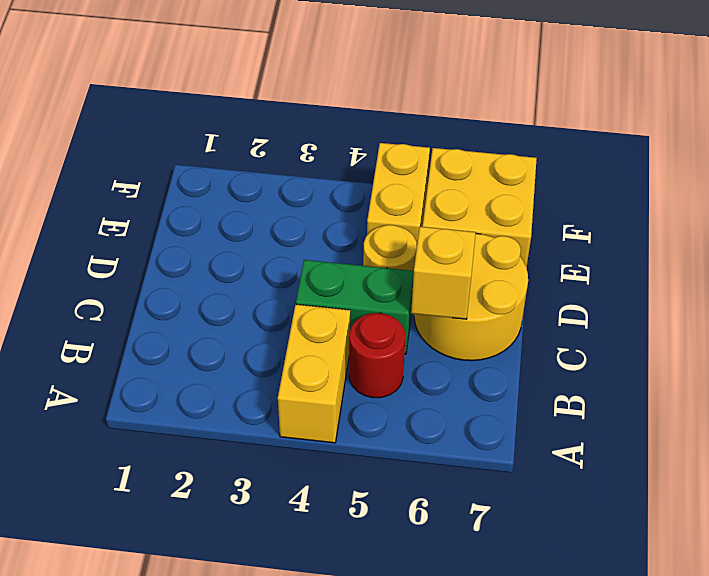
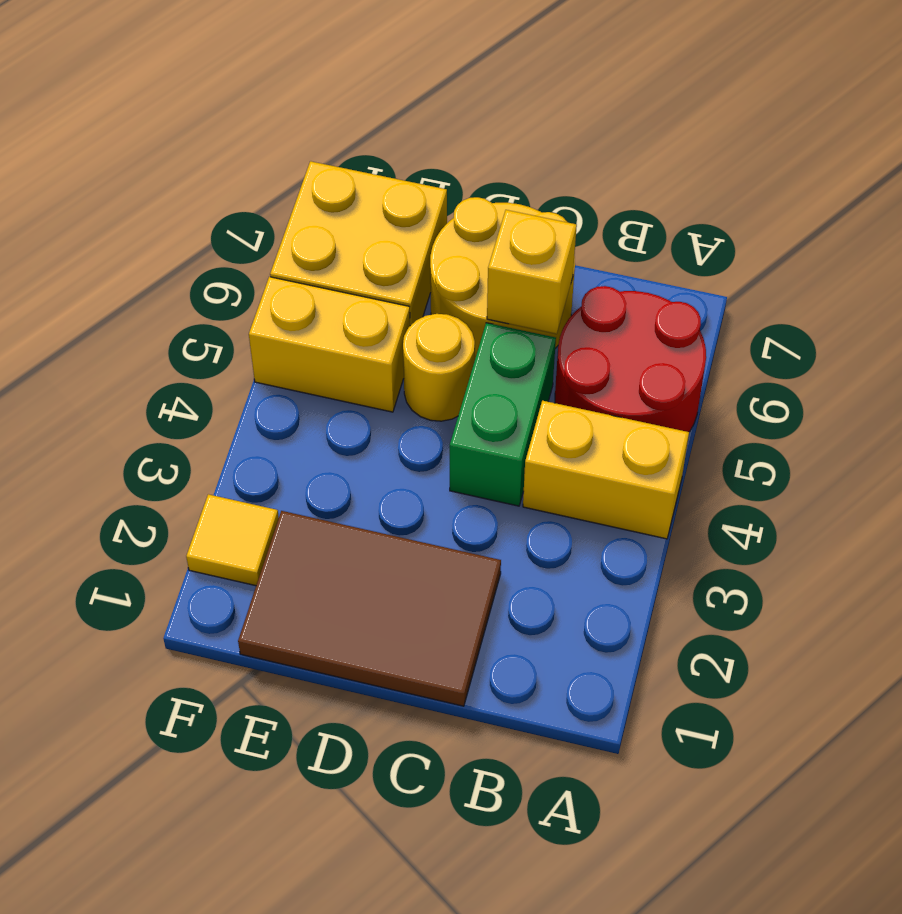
red 1x1 round brick [349,313,405,398] -> red 2x2 round brick [555,286,706,432]
none -> brown 2x3 tile [238,511,501,706]
none -> yellow 1x1 tile [186,494,279,586]

